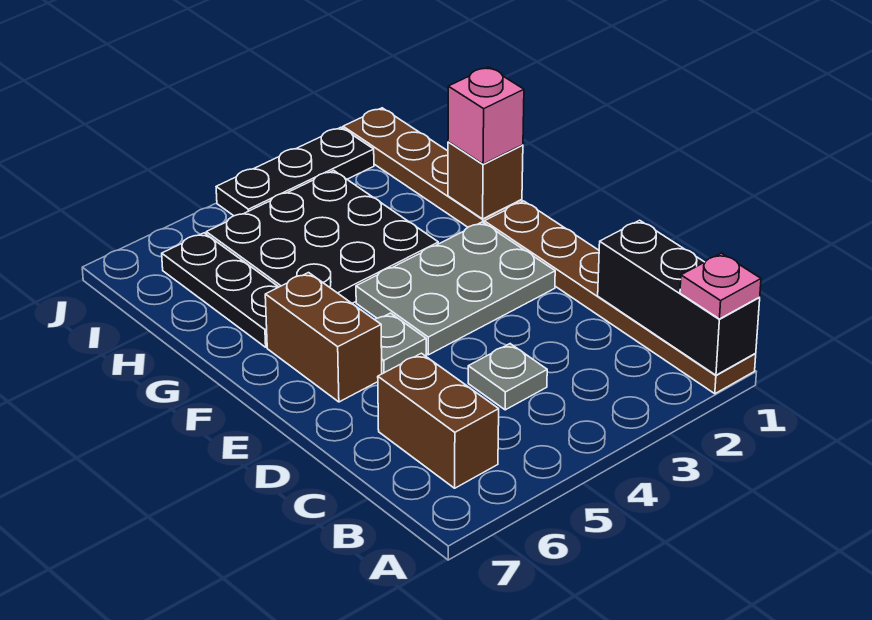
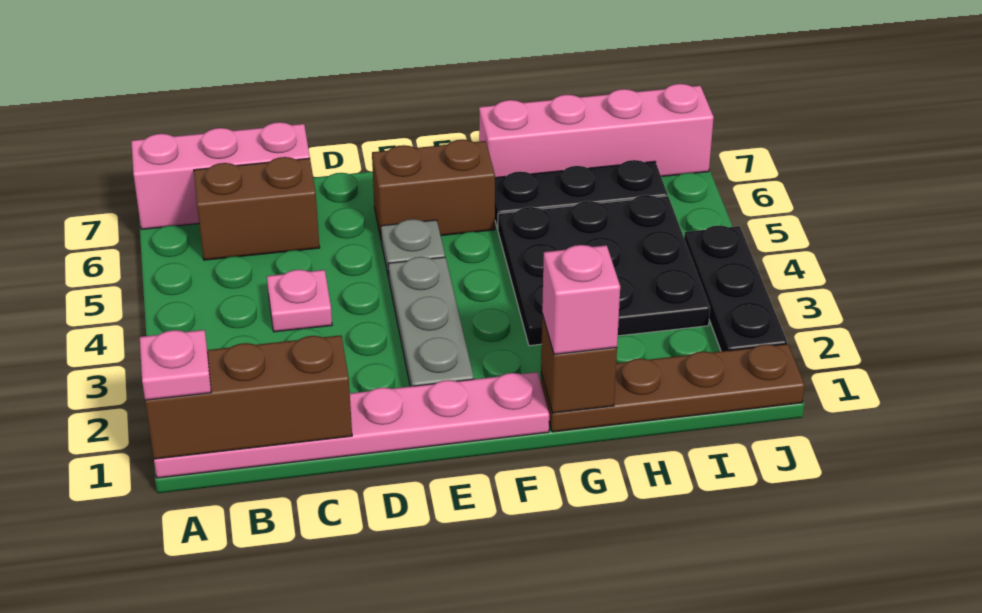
brown 1x6 plate [484,201,756,394] -> pink 1x6 plate [154,372,549,478]
black 1x3 brick [598,220,760,375] -> brown 1x3 brick [145,335,352,459]
none -> pink 1x3 brick [131,122,310,229]
grey 1x1 plate [468,344,547,410] -> pink 1x1 plate [267,270,332,332]
grey 2x3 plate [356,222,555,355] -> grey 1x3 plate [388,257,474,386]
none -> pink 1x4 brick [479,84,714,177]

